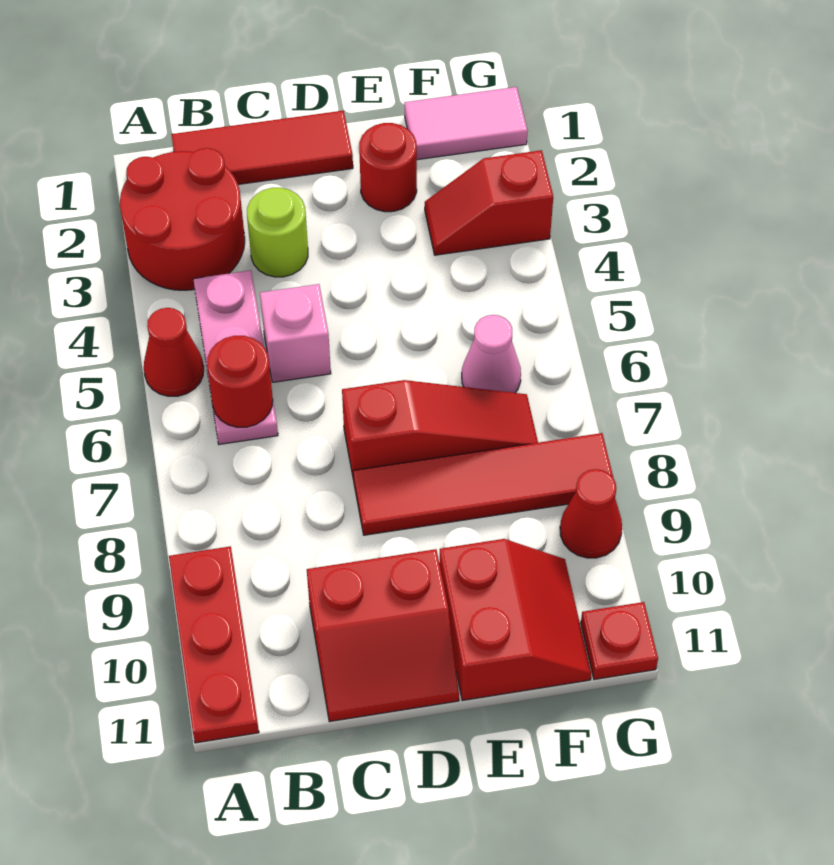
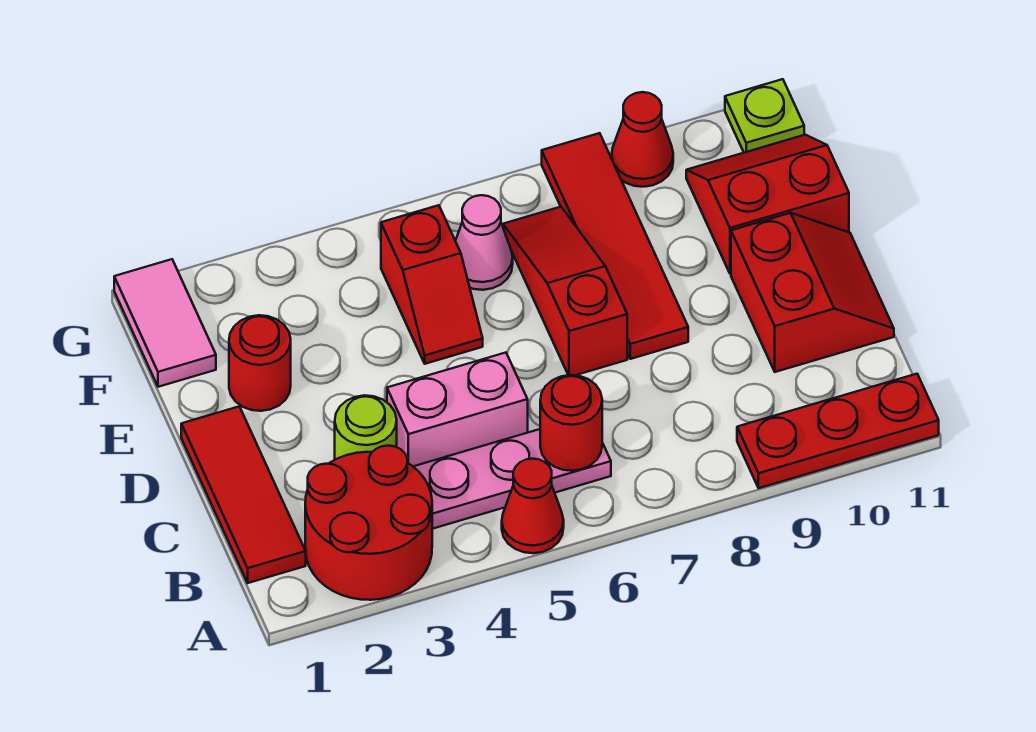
pink 1x1 brick [260,284,331,382] -> pink 1x2 brick [387,353,528,466]
red 1x2 slope [425,150,553,255] -> red 1x2 slope moved to [381,205,483,364]
red 1x1 plate [581,602,658,679] -> lime 1x1 plate [725,79,804,153]

